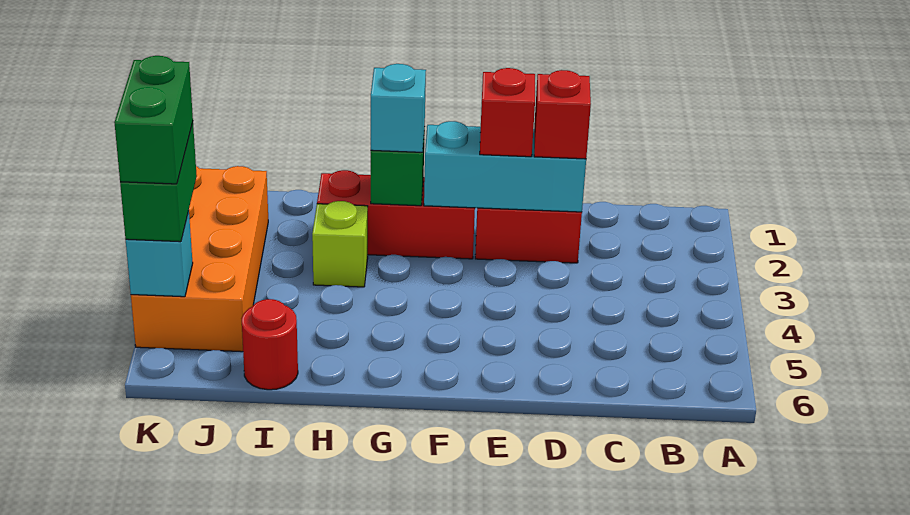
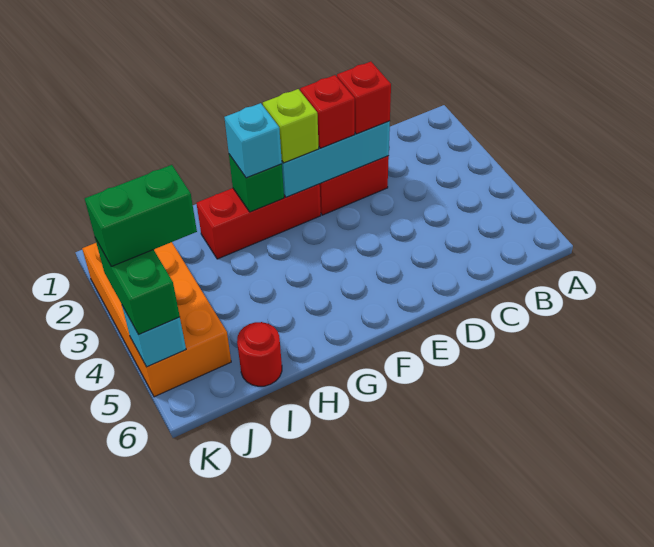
lime 1x1 brick [312,201,368,287] -> lime 1x1 brick moved to [263,89,319,163]
green 1x2 brick [114,56,193,184] -> green 1x2 brick turned to [85,165,197,267]

